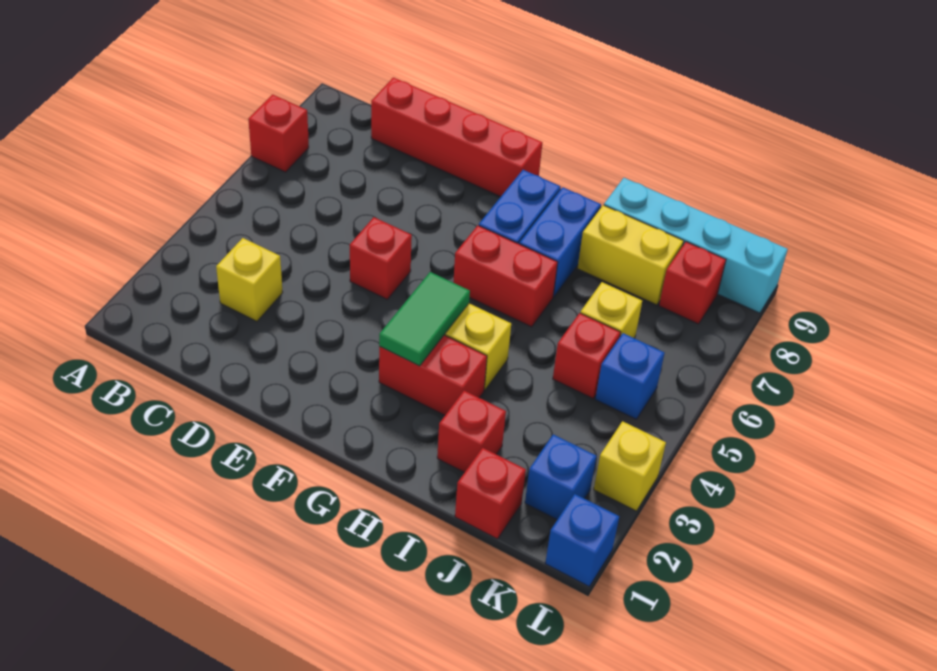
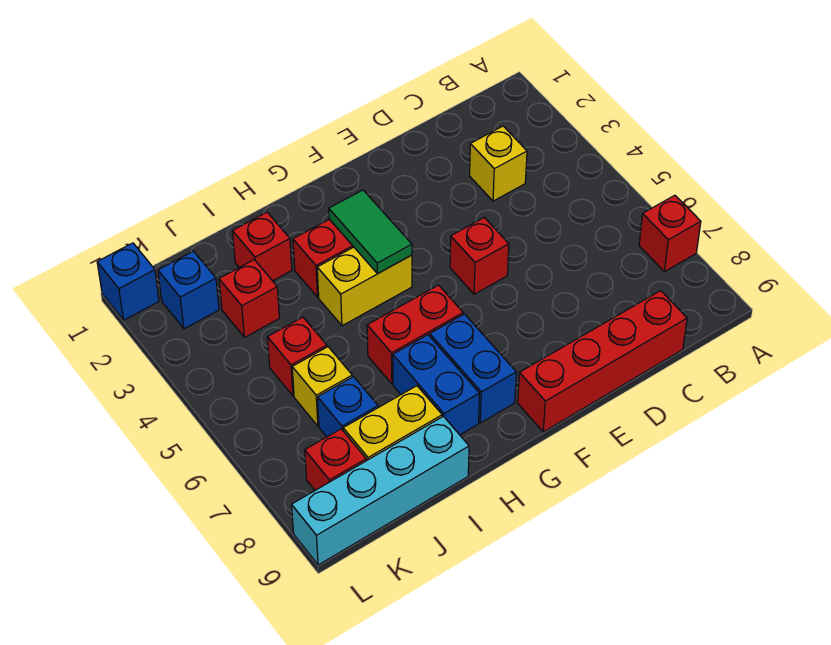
red 1x1 brick [455,448,526,539] -> red 1x1 brick moved to [219,260,279,337]
blue 1x1 brick [595,333,665,419] -> blue 1x1 brick moved to [318,377,378,437]
yellow 1x1 brick [594,421,666,511] -> none

